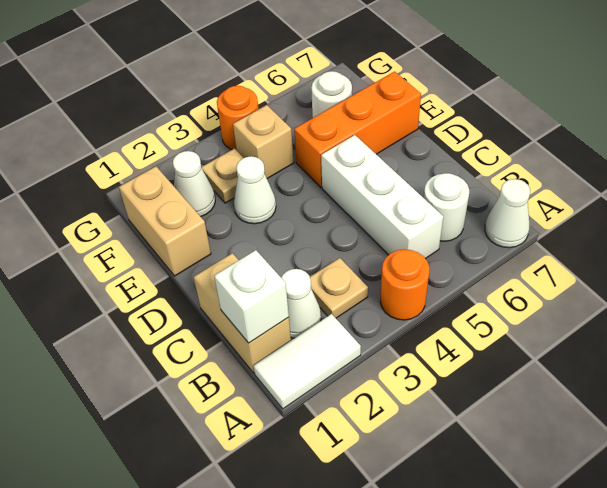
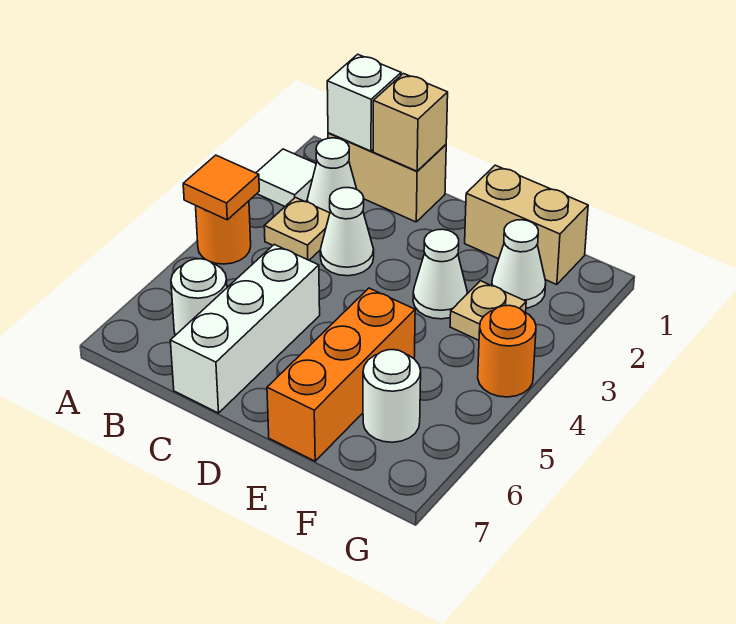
white 1x2 tile [254,314,361,409] -> white 1x1 tile [256,149,316,206]
none -> orange 1x1 tile [183,155,259,220]
white 1x1 cone [485,179,530,248] -> white 1x1 cone moved to [320,188,374,276]
white 1x3 brick [321,135,443,259] -> white 1x3 brick turned to [170,245,320,413]
tan 1x1 brick [233,105,294,178] -> tan 1x1 brick moved to [373,74,448,171]

